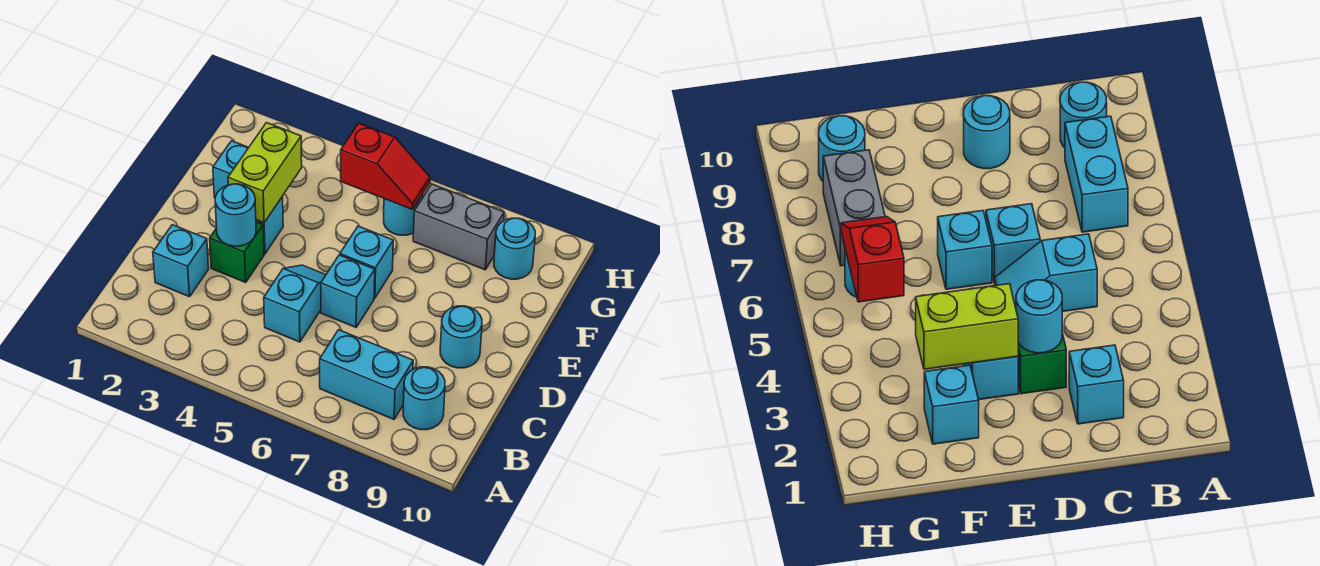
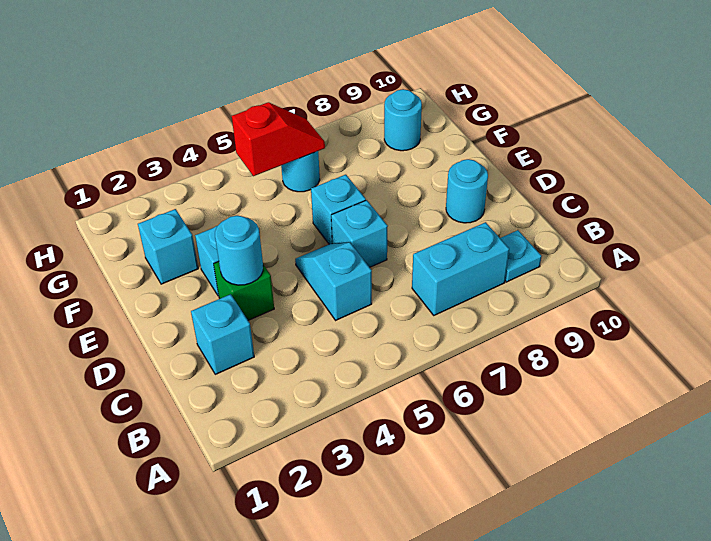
cyan 1x1 round brick [403,367,445,430] -> cyan 1x1 plate [500,230,542,282]
lime 1x2 brick [228,123,302,223] -> none
grey 1x2 brick [413,184,504,270] -> none

